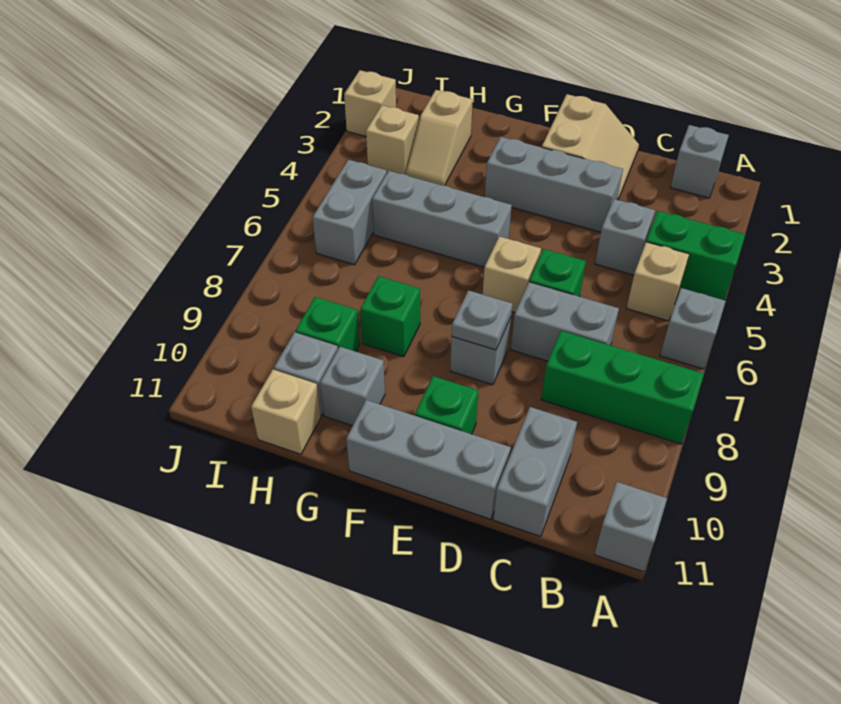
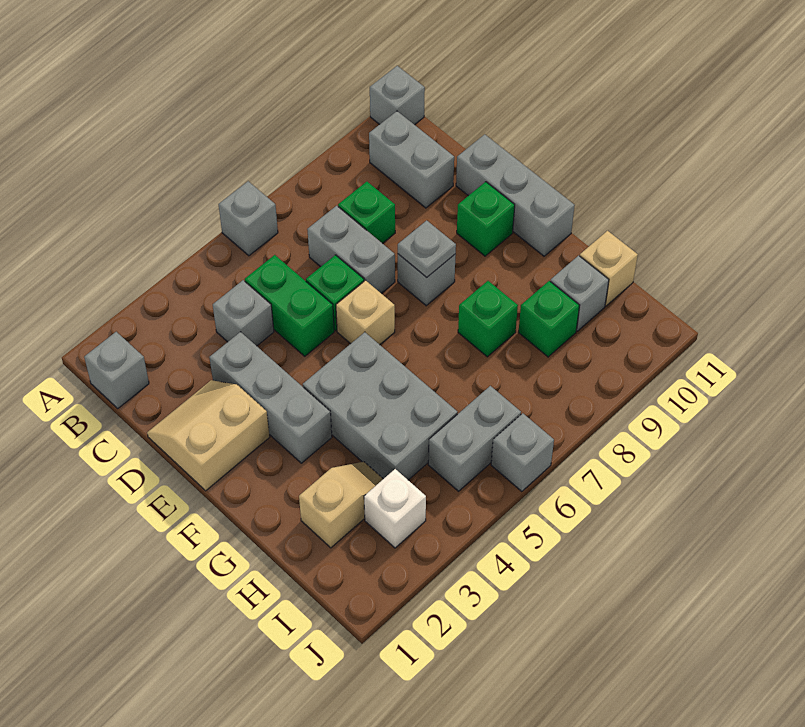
green 1x2 brick [646,211,745,300] -> green 1x2 brick moved to [245,255,334,356]
green 1x3 brick [541,331,704,444] -> green 1x1 brick [338,182,395,244]
tan 1x1 brick [627,242,689,321] -> none
grey 1x2 brick [493,407,577,537] -> grey 1x2 brick turned to [369,111,454,208]
grey 1x3 brick [372,171,512,267] -> grey 2x3 brick [303,332,458,480]
grey 1x1 brick [320,347,385,426] -> grey 1x1 brick moved to [491,413,554,491]
tan 1x1 brick [366,106,419,175] -> white 1x1 brick [364,469,426,548]
tan 1x1 brick [344,70,396,136] -> none

